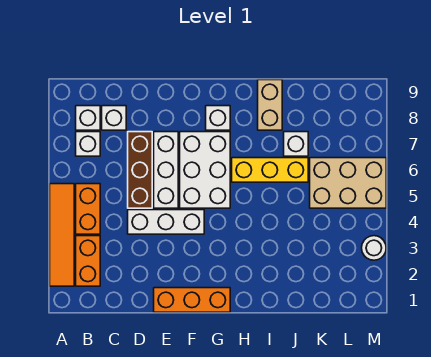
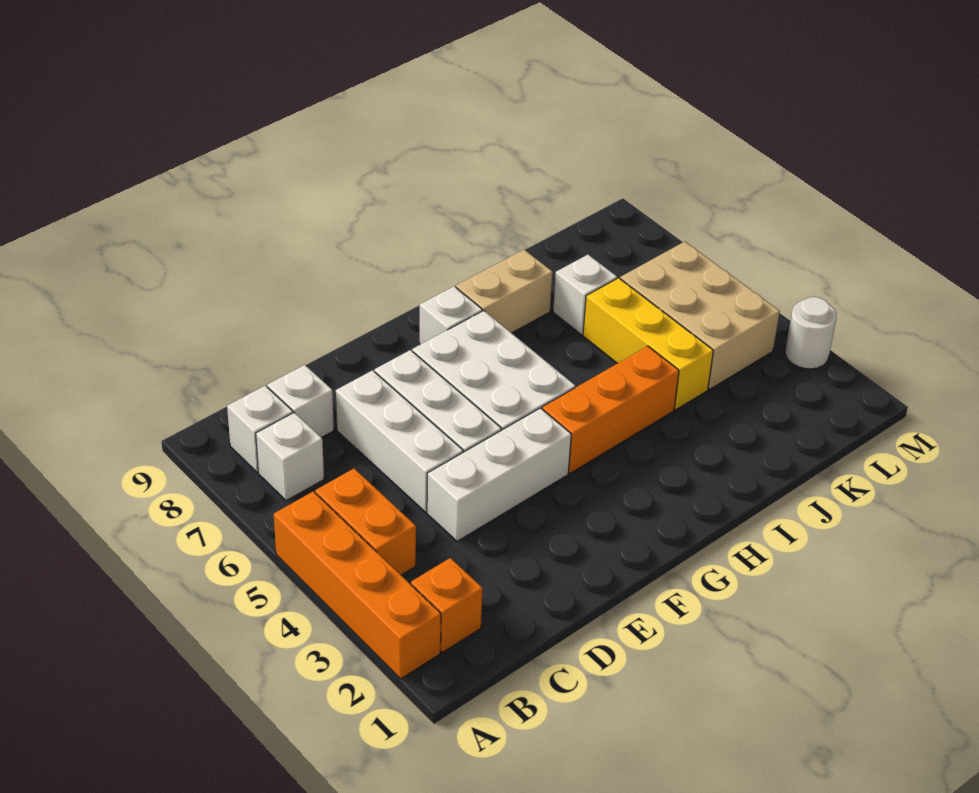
orange 1x4 tile [50,184,74,286] -> orange 1x4 brick [274,491,441,679]
orange 1x2 brick [76,236,100,286] -> orange 1x1 brick [411,558,483,652]
brown 1x3 brick [128,132,152,208] -> white 1x3 brick [336,370,463,512]
orange 1x3 brick [154,288,230,312] -> orange 1x3 brick moved to [542,346,679,473]
yellow 1x3 brick [232,158,308,182] -> yellow 1x3 brick turned to [583,278,713,410]
tan 1x2 brick [258,80,282,130] -> tan 1x2 brick turned to [456,250,553,333]
tan 2x3 brick [310,158,386,208] -> tan 2x3 brick turned to [620,242,780,389]

